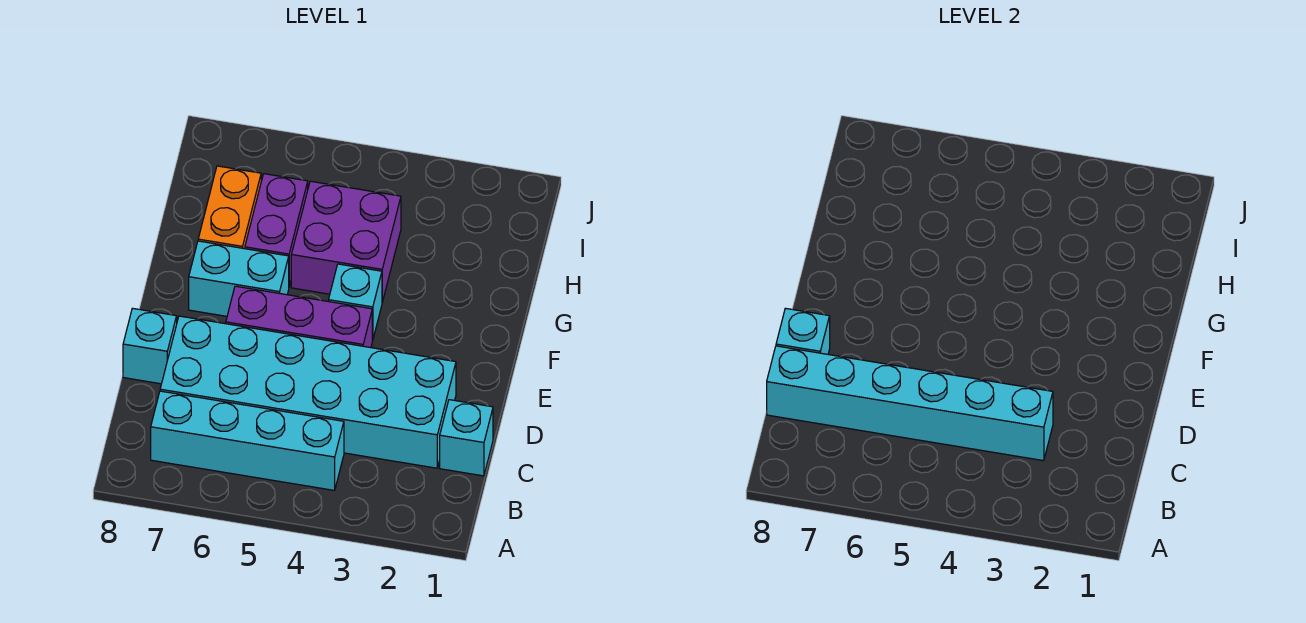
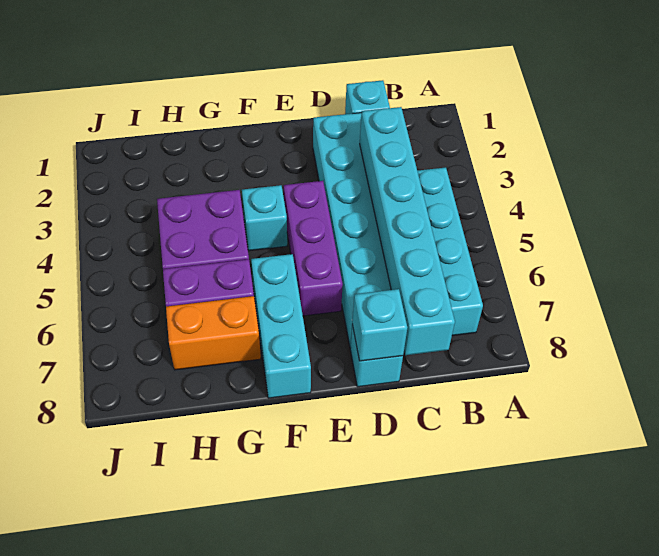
cyan 1x2 brick [189,241,289,316] -> cyan 1x3 brick [251,254,311,398]

